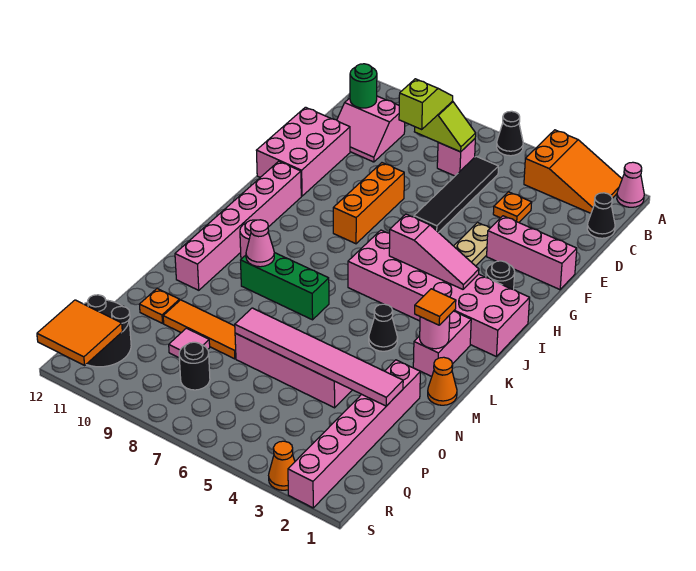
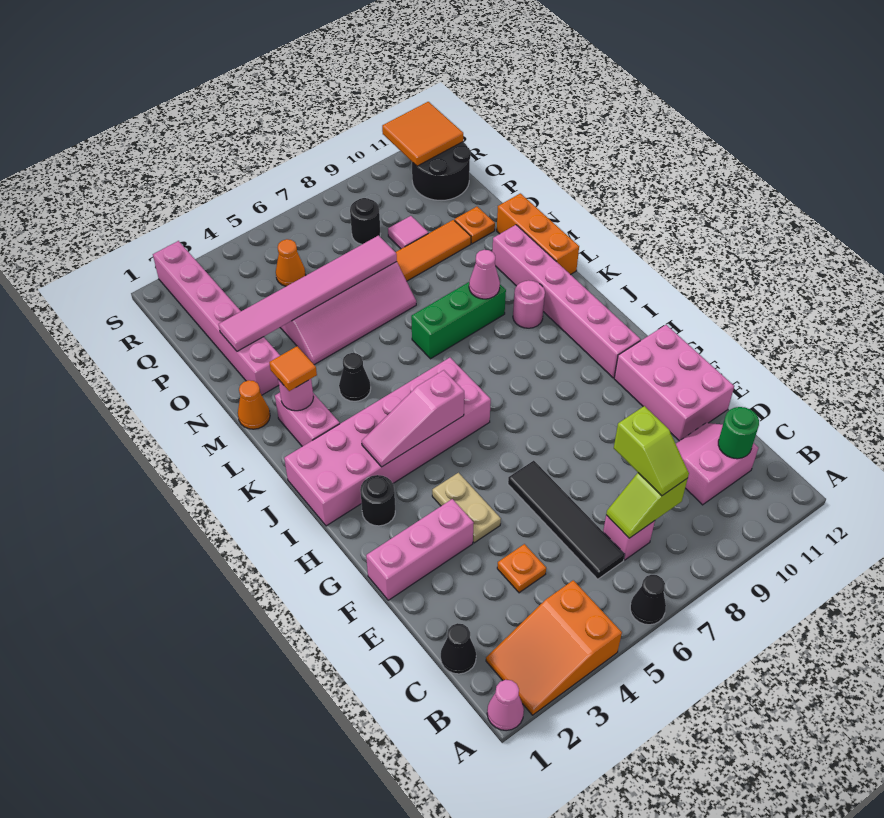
orange 1x3 brick [333,163,404,244] -> orange 1x3 brick moved to [497,193,579,275]
orange 1x1 cone [269,441,295,490] -> orange 1x1 cone moved to [276,239,306,286]

